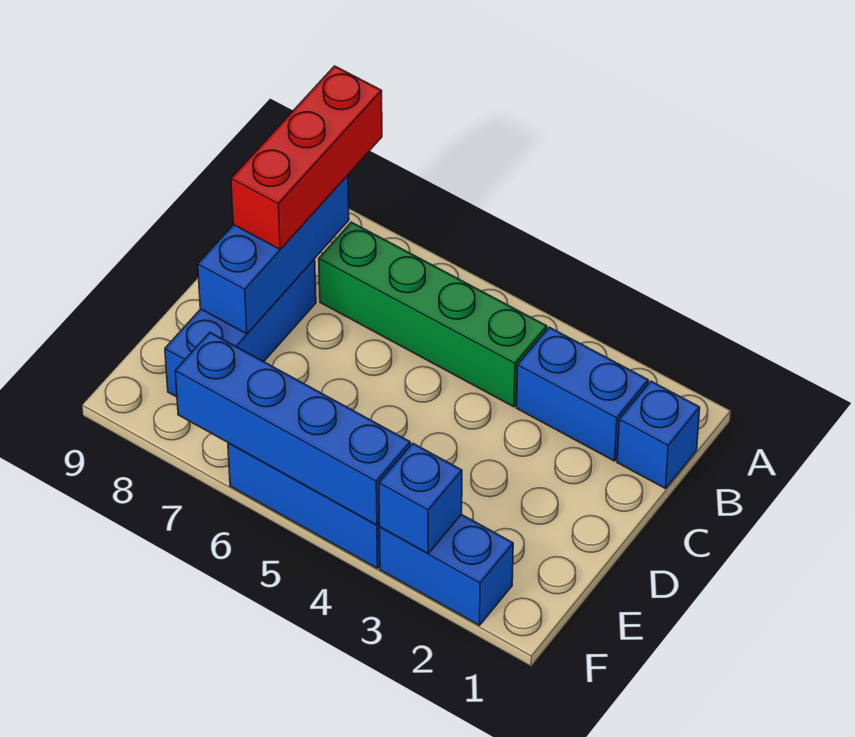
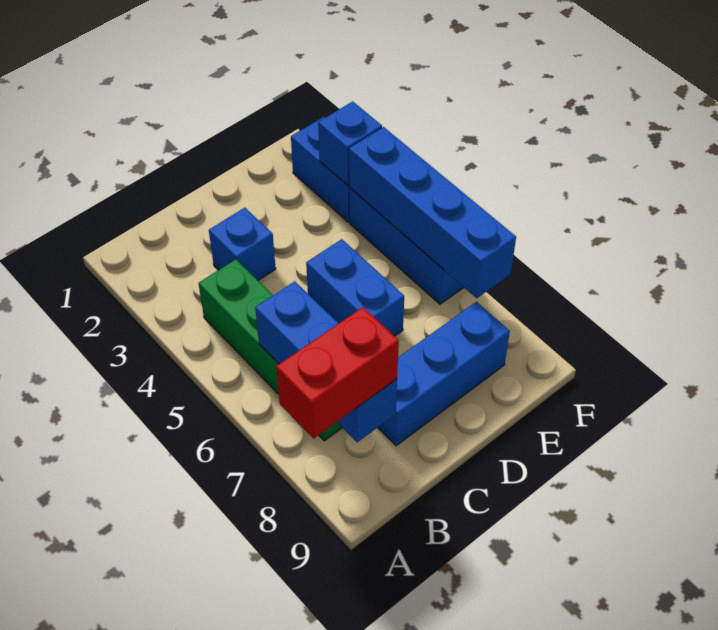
red 1x3 brick [231,66,382,249] -> red 1x2 brick [276,307,399,438]
blue 1x1 brick [617,381,700,489] -> blue 1x1 brick moved to [209,208,276,280]
blue 1x2 brick [516,327,648,461] -> blue 1x2 brick moved to [306,239,404,336]
blue 1x3 brick [198,175,349,334] -> blue 1x3 brick turned to [255,281,397,442]

